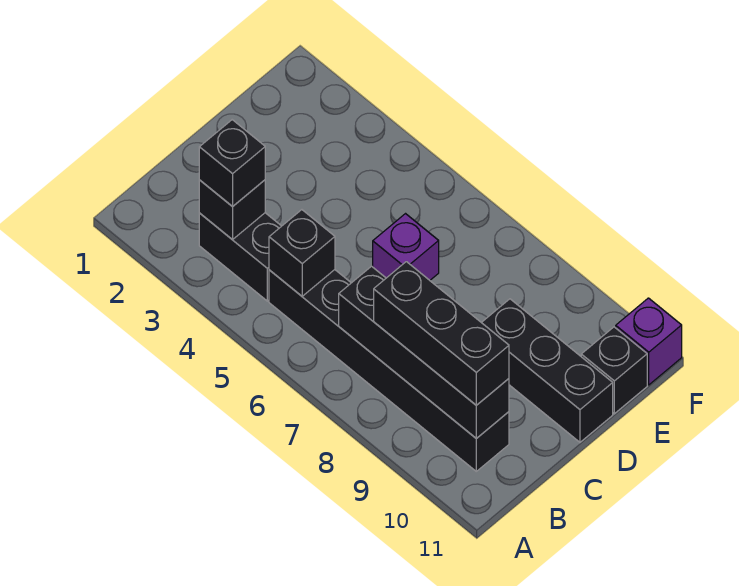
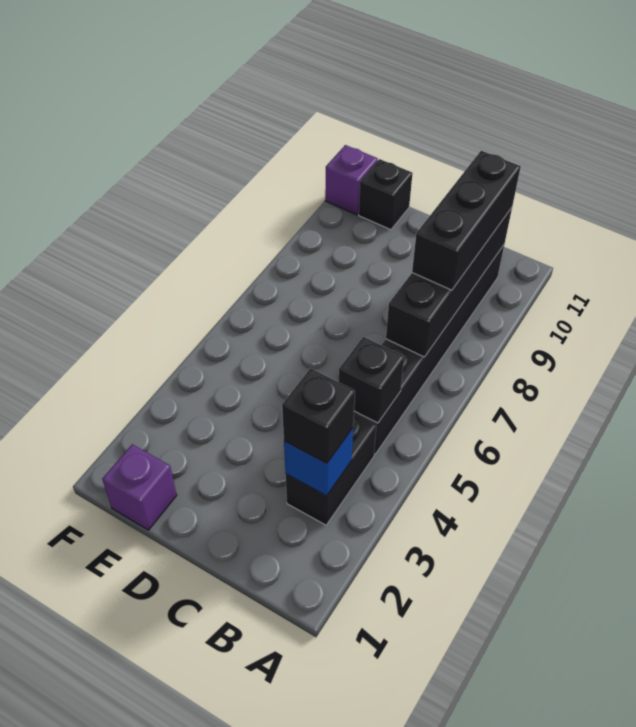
black 1x1 brick [199,180,265,240] -> blue 1x1 brick [284,428,353,496]
purple 1x1 brick [373,214,439,280] -> purple 1x1 brick moved to [102,444,177,530]
black 1x3 brick [481,299,613,442] -> none

